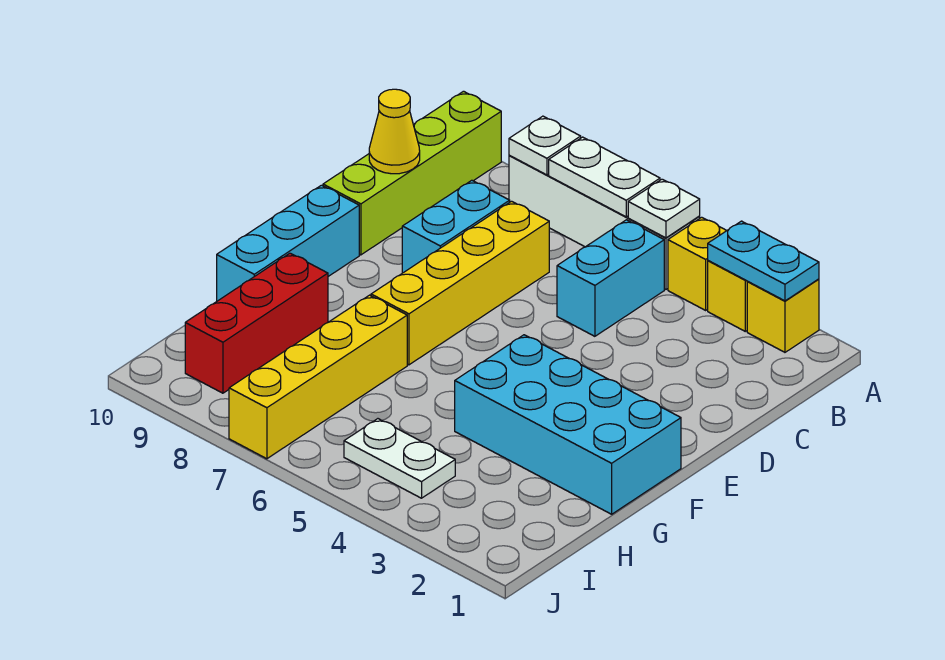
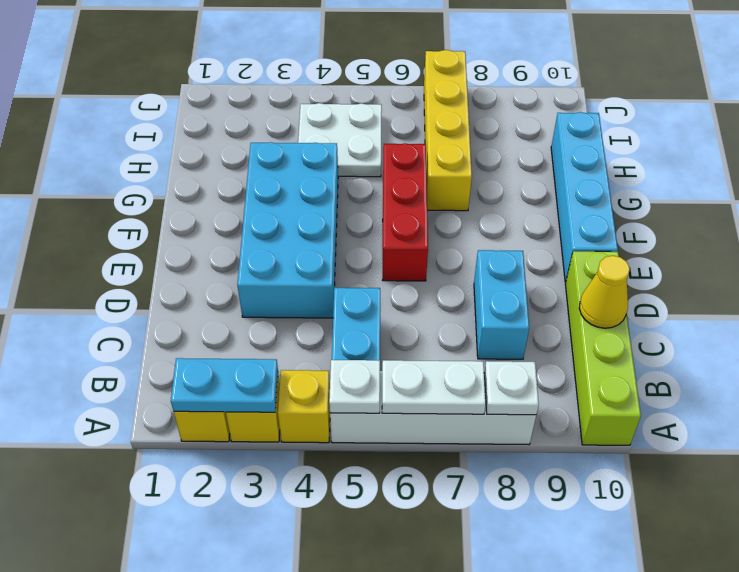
yellow 1x4 brick [371,201,549,365] -> none
cyan 1x3 brick [217,185,359,301] -> cyan 1x4 brick [551,112,618,282]
cyan 2x4 brick [455,335,681,514] -> cyan 2x4 brick turned to [237,142,338,318]
red 1x3 brick [185,253,328,393] -> red 1x3 brick moved to [383,143,428,281]
white 1x2 plate [344,419,455,498] -> white 2x2 plate [298,103,382,177]

